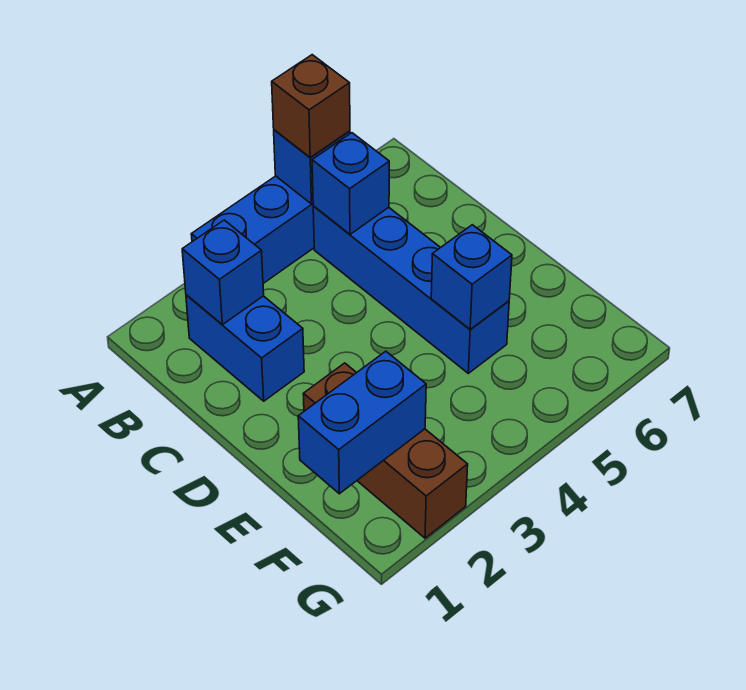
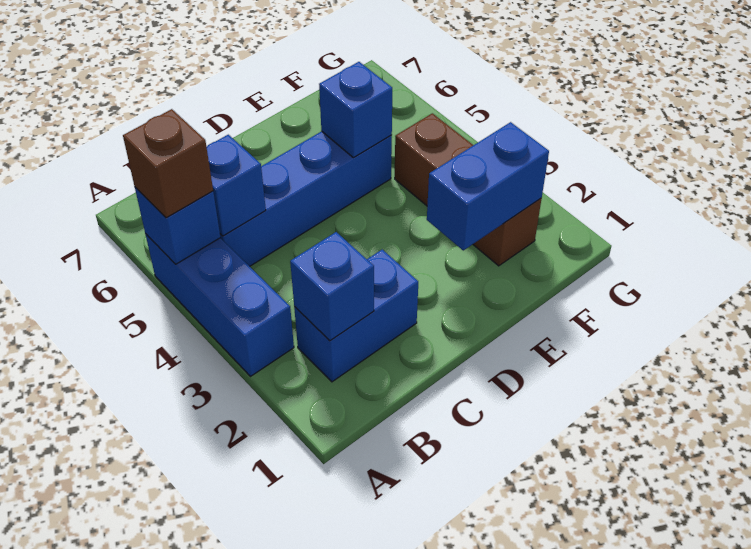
brown 1x3 brick [303,363,468,538] -> brown 1x3 brick turned to [395,113,542,266]
blue 1x2 brick [298,351,426,494] -> blue 1x2 brick turned to [427,122,549,250]

